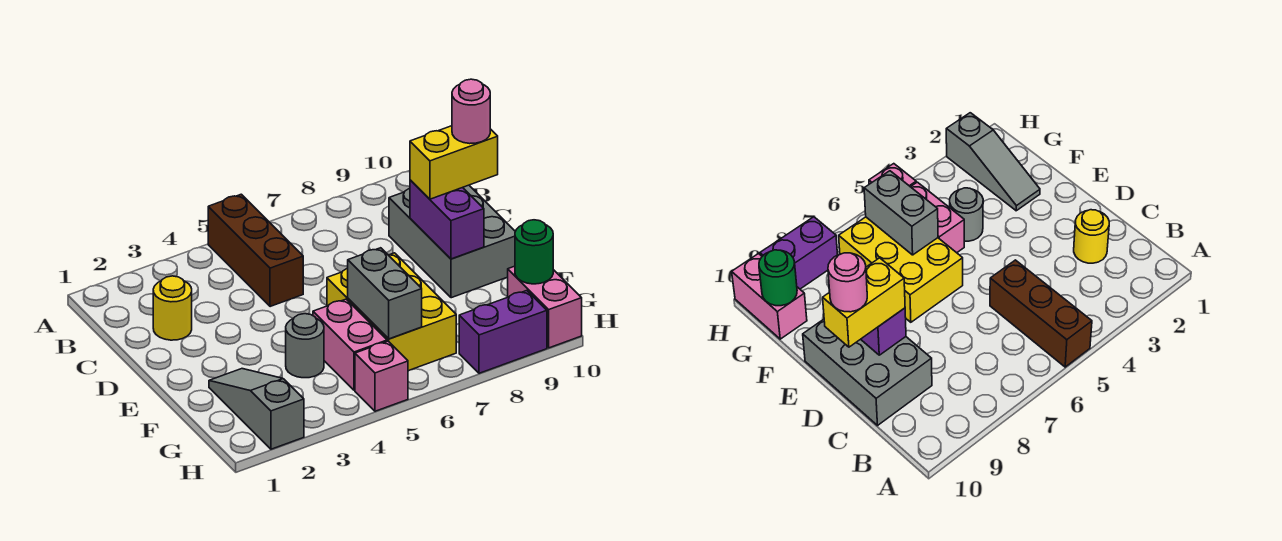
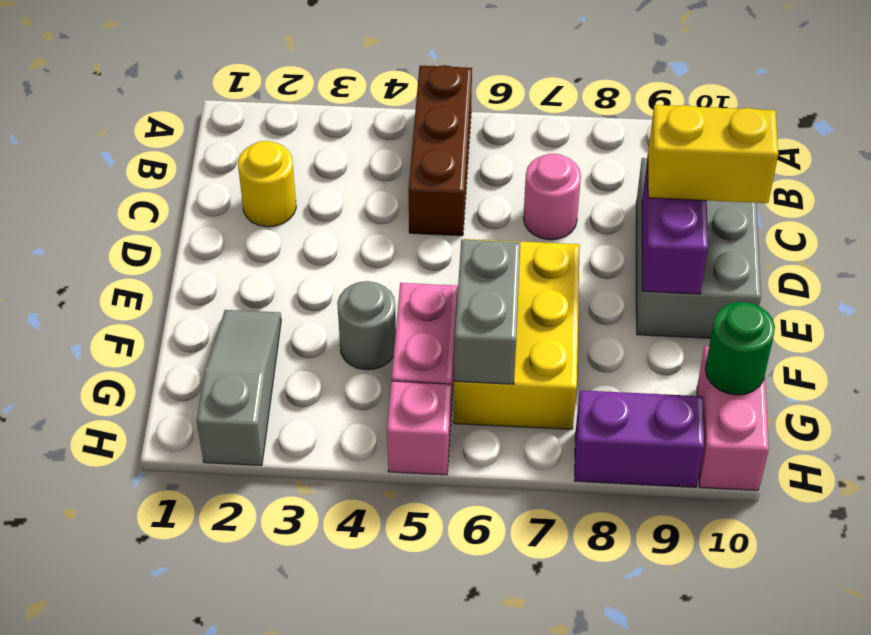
pink 1x1 round brick [452,79,490,144] -> pink 1x1 round brick moved to [523,154,581,240]

